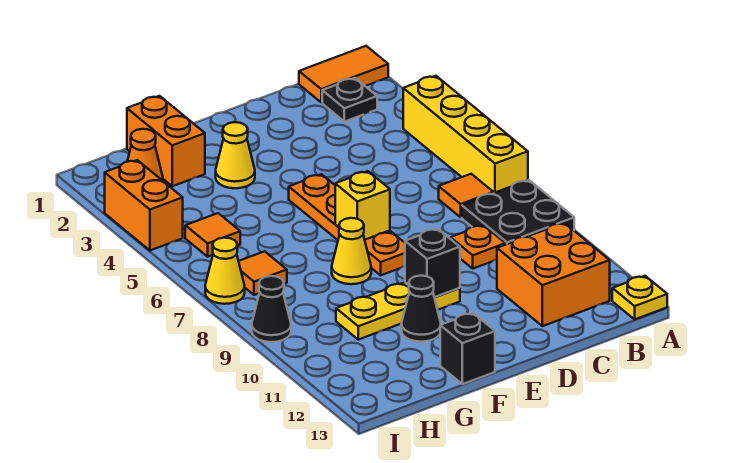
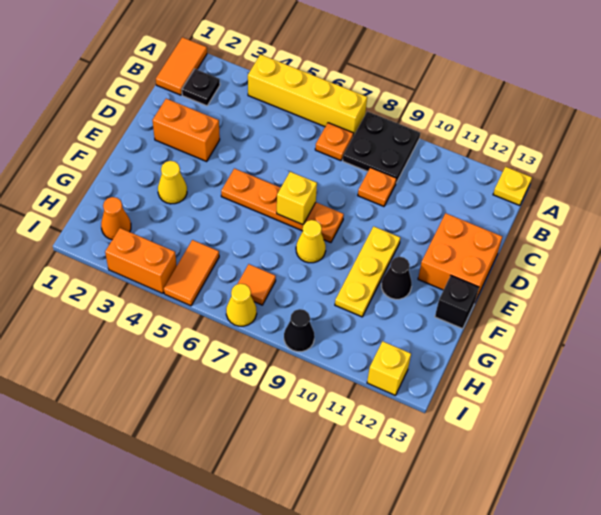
orange 1x1 tile [439,174,493,217] -> orange 1x1 plate [315,123,354,161]
orange 2x2 brick [497,223,610,326] -> orange 2x2 brick moved to [418,213,502,301]
black 1x1 brick [405,229,460,297] -> none
orange 1x2 brick [127,96,205,186] -> orange 1x2 brick moved to [152,99,220,161]
orange 1x1 tile [185,213,240,257] -> orange 1x2 tile [164,240,219,306]
none -> yellow 1x1 brick [367,341,411,395]

